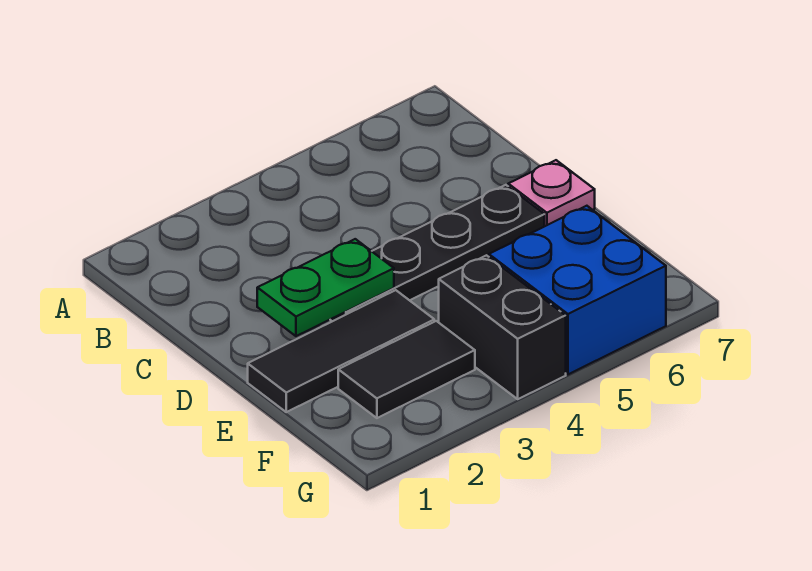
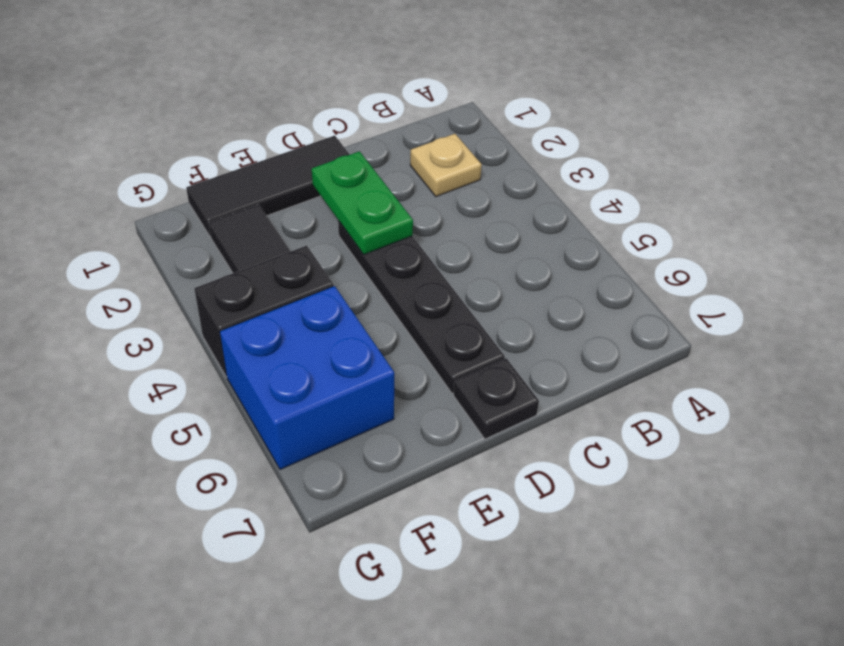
none -> tan 1x1 plate [410,134,482,197]
pink 1x1 plate [508,160,595,226] -> black 1x1 plate [454,358,539,439]
black 1x3 tile [248,290,434,412] -> black 1x3 tile turned to [186,136,350,236]

